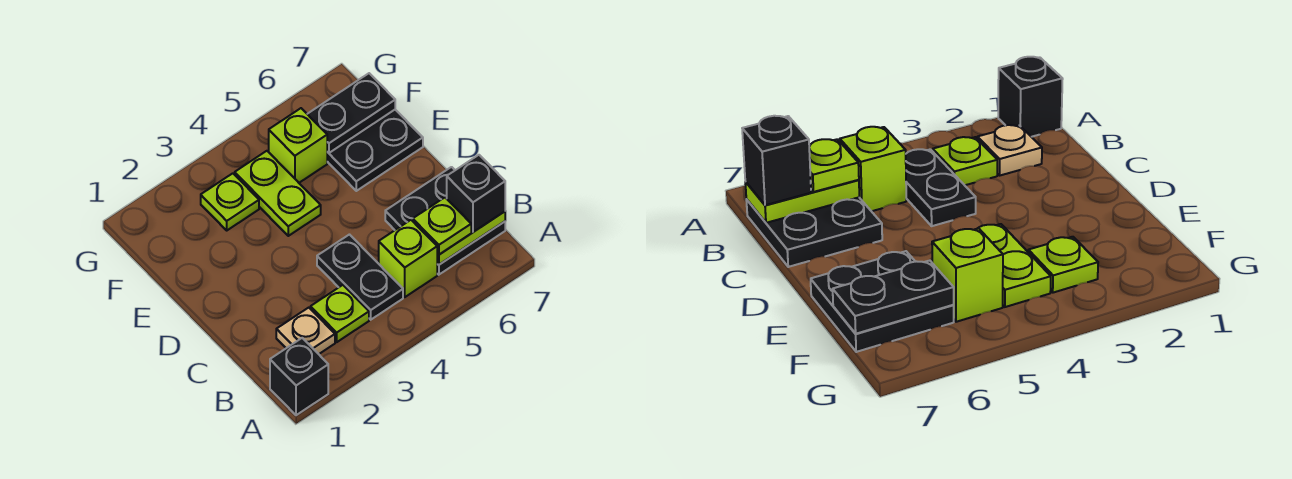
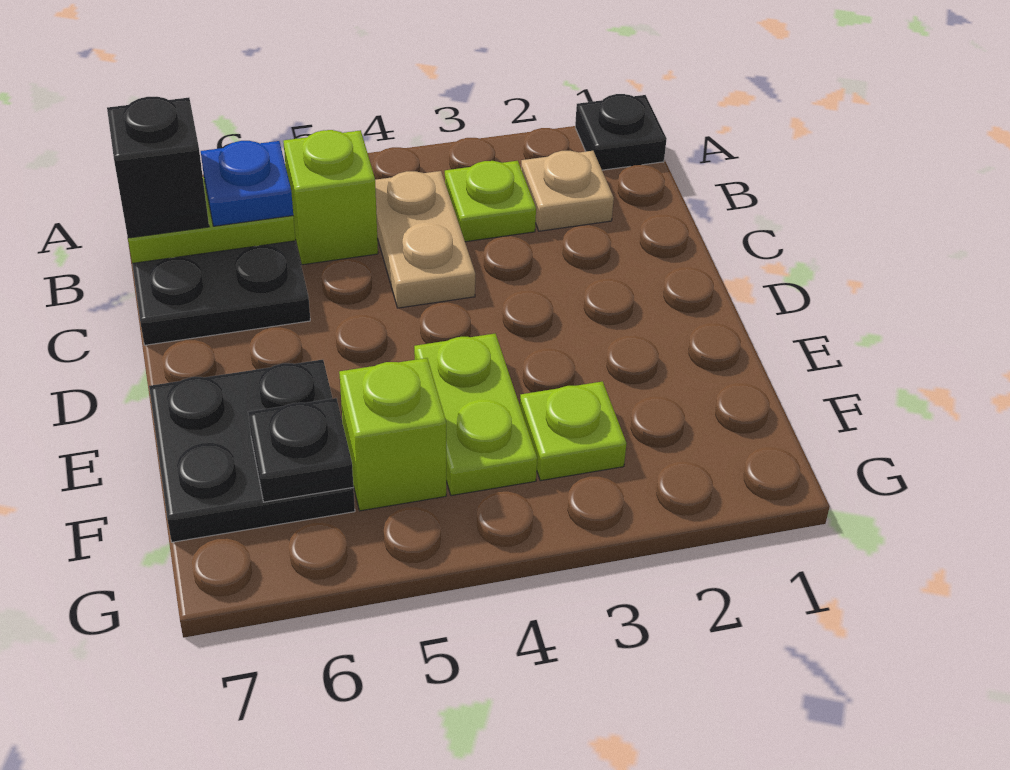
black 1x1 brick [270,338,328,415] -> black 1x1 plate [575,94,667,170]
black 1x2 plate [317,235,403,320] -> tan 1x2 plate [375,171,475,308]
lime 1x1 plate [413,198,471,255] -> blue 1x1 plate [201,141,293,226]
black 1x2 plate [308,73,395,153] -> black 1x1 plate [248,398,353,502]

